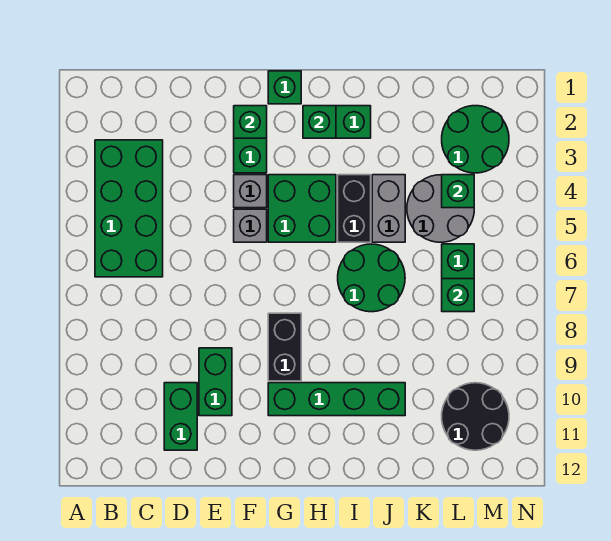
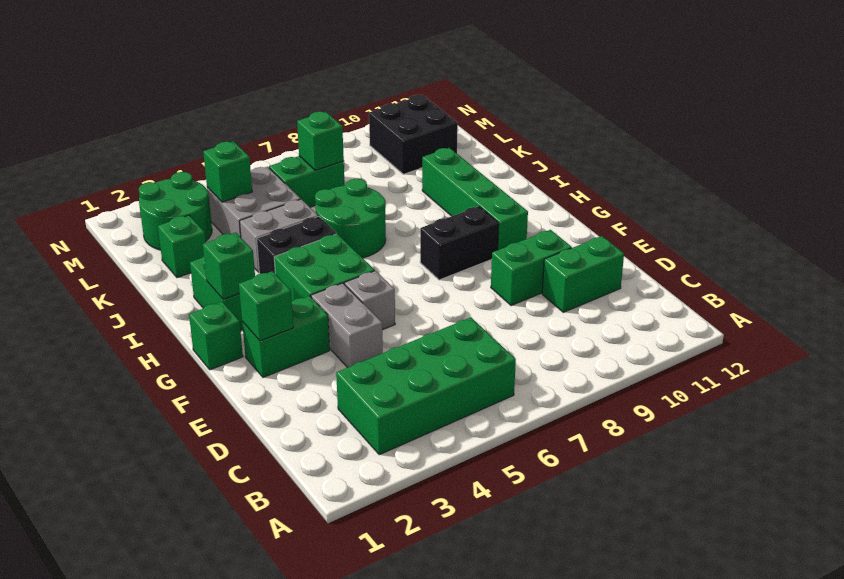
grey 1x1 brick [234,175,267,208] -> grey 1x2 brick [311,283,383,368]
none -> green 1x1 brick [158,215,206,278]
grey 2x2 round brick [407,175,474,242] -> grey 2x2 brick [207,167,301,237]
black 2x2 round brick [442,383,509,450] -> black 2x2 brick [369,95,458,174]

